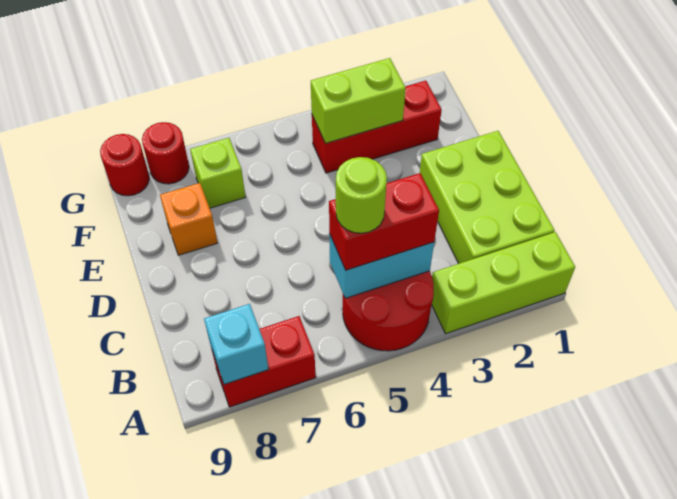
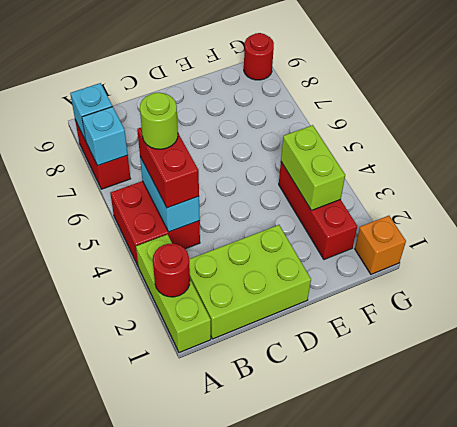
red 2x2 round brick [343,271,434,351] -> red 2x2 brick [110,181,200,266]
none -> cyan 1x1 brick [82,107,128,166]
orange 1x1 brick [160,183,217,255] -> orange 1x1 brick moved to [355,216,406,274]
lime 1x1 brick [190,138,245,208] -> none
red 1x1 round brick [142,122,189,184] -> red 1x1 round brick moved to [153,244,190,297]

